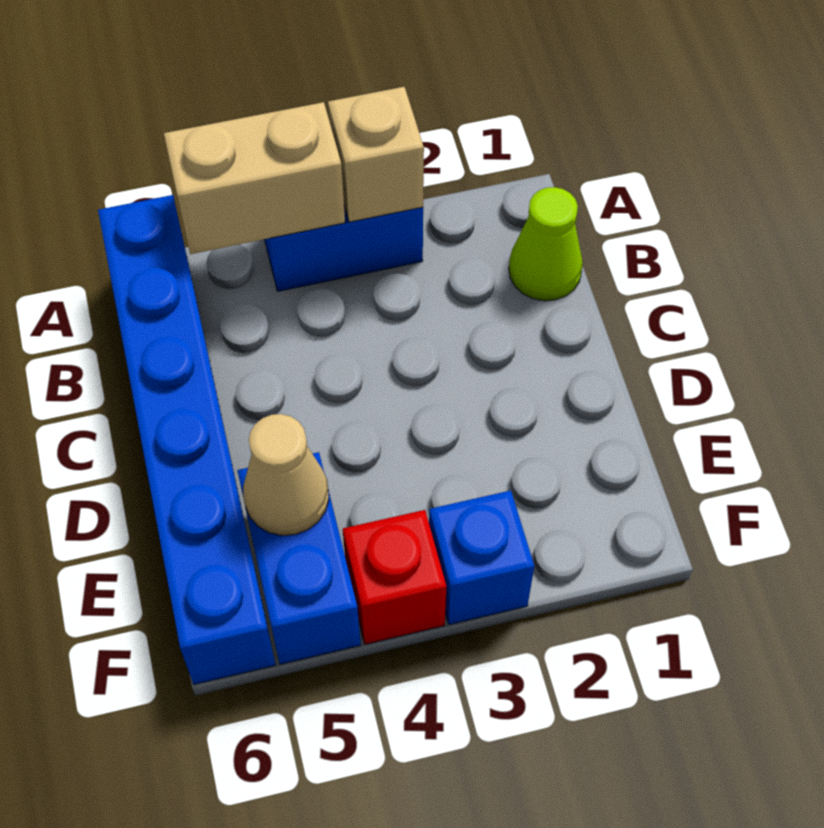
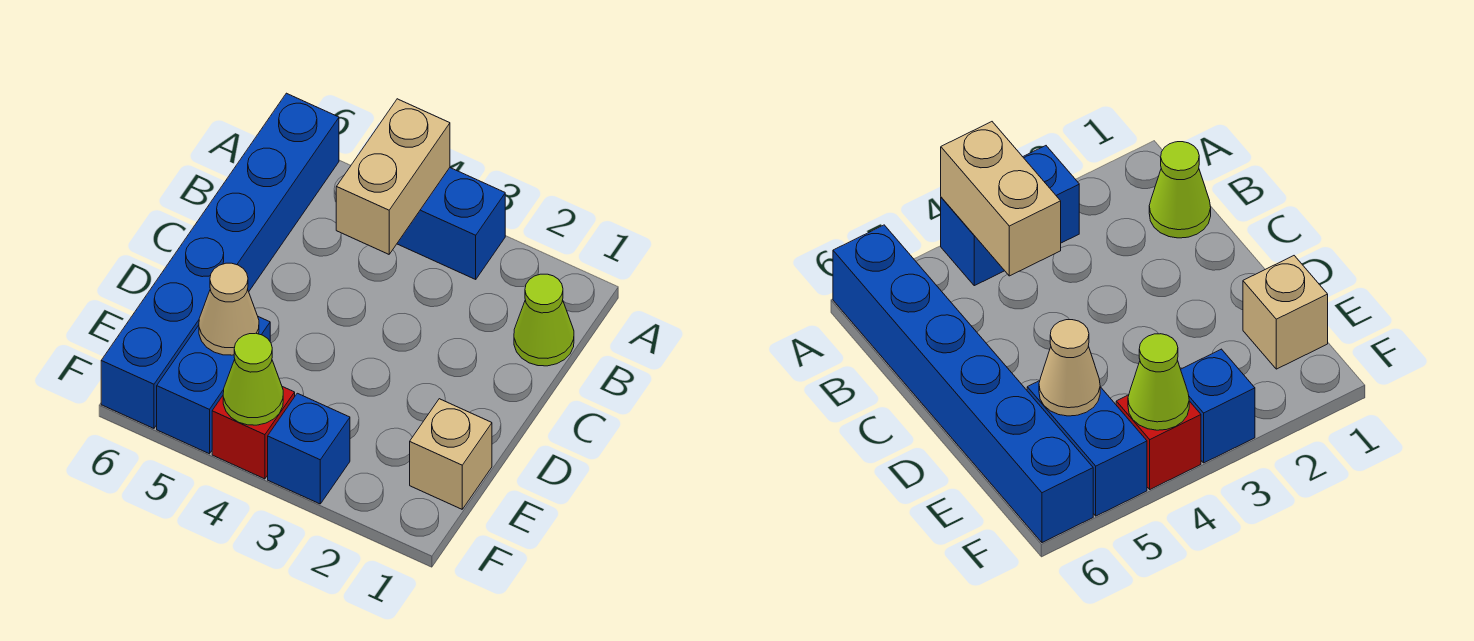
tan 1x1 brick [328,87,424,222] -> tan 1x1 brick moved to [410,399,492,509]
tan 1x2 brick [164,102,345,254] -> tan 1x2 brick turned to [336,99,450,254]
none -> lime 1x1 cone [223,333,283,425]

